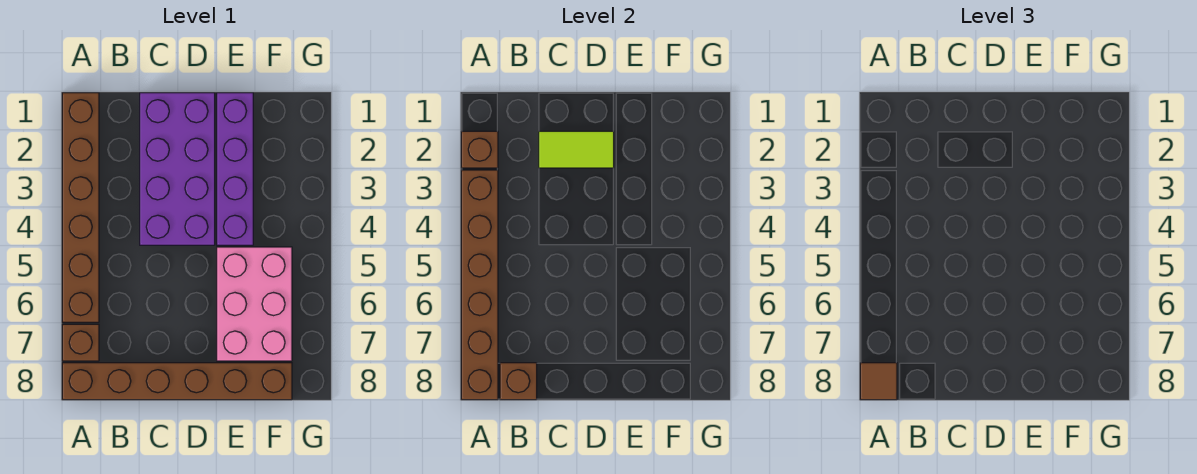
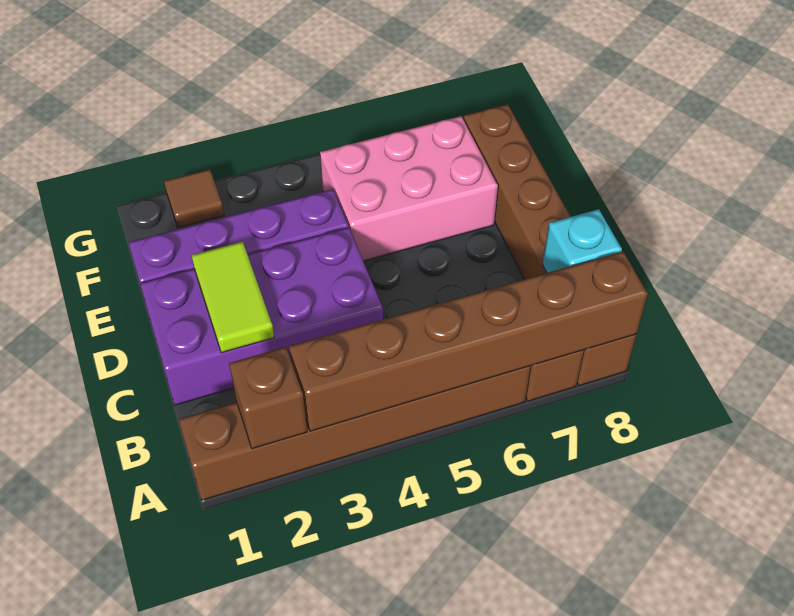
brown 1x1 tile [860,363,897,400] -> brown 1x1 tile moved to [164,169,224,228]
brown 1x1 brick [500,363,537,400] -> cyan 1x1 brick [543,209,622,273]

